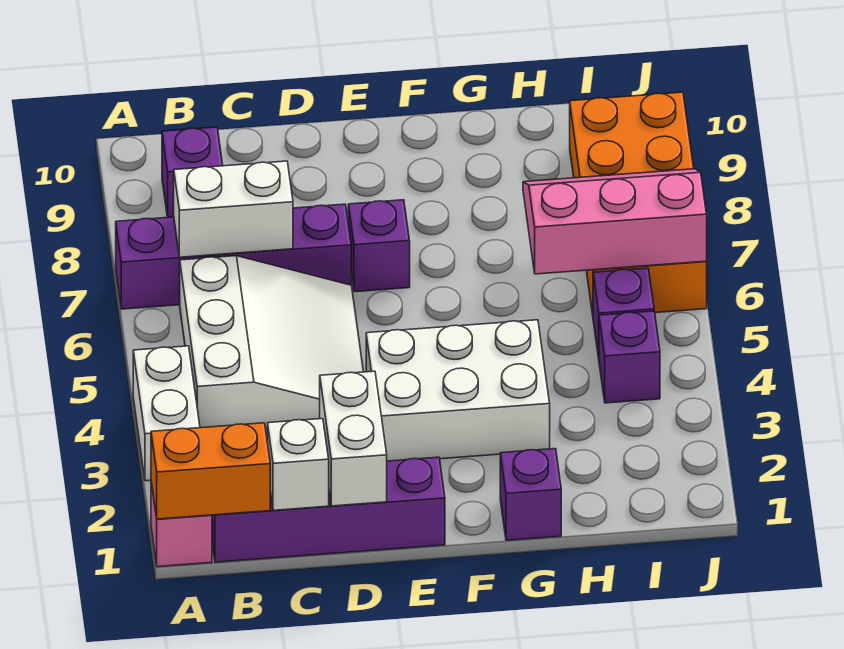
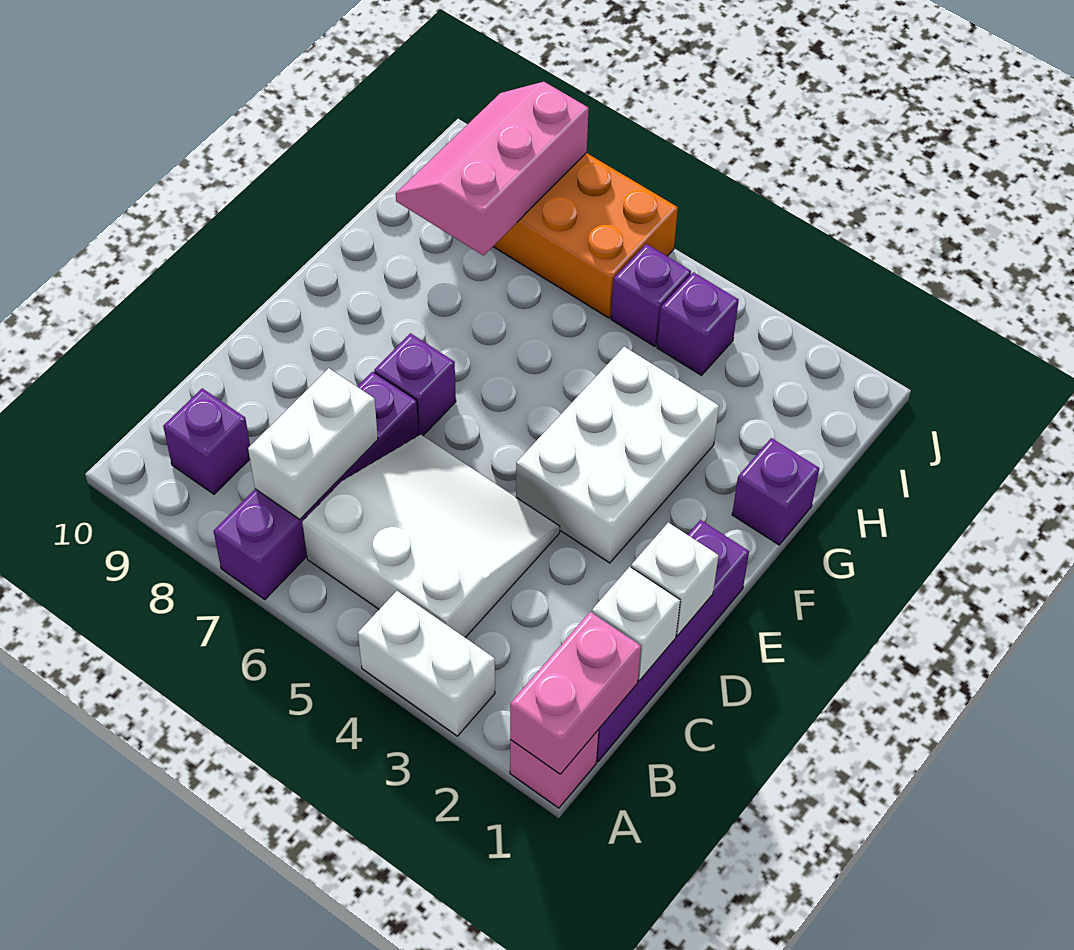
orange 1x2 brick [151,423,270,519] -> pink 1x2 brick [510,612,641,774]
white 1x2 brick [320,371,387,506] -> white 1x1 brick [631,523,719,636]
pink 2x3 slope [523,169,707,274] -> pink 2x3 slope moved to [396,82,589,256]

